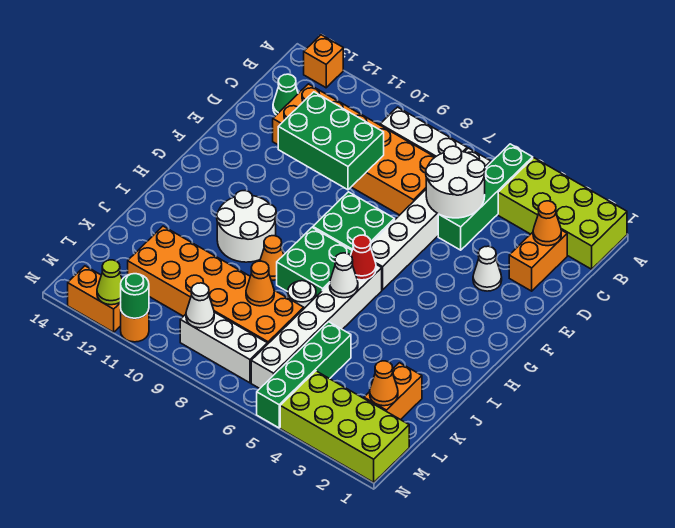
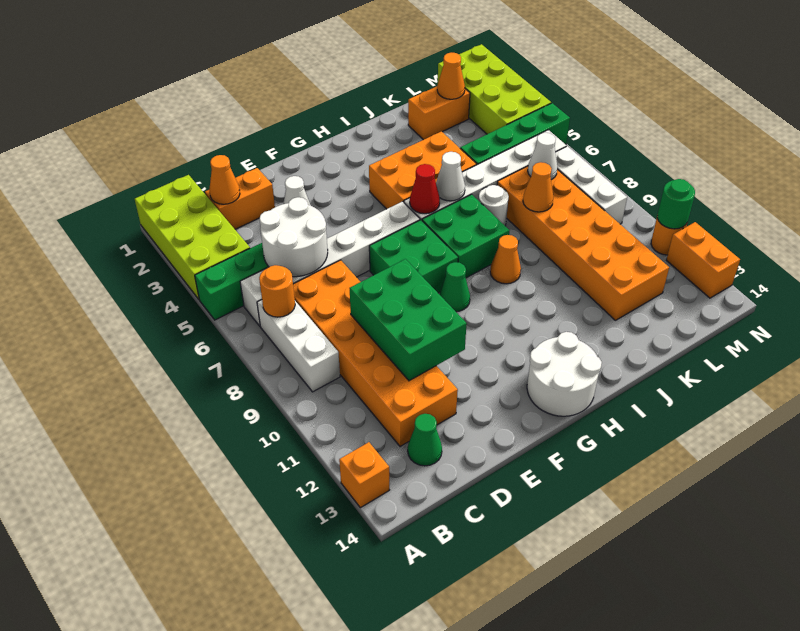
none -> orange 1x1 round brick [259,265,295,317]
none -> green 1x1 cone [439,262,470,312]
none -> orange 2x3 brick [369,131,477,209]
white 2x2 round brick [217,191,276,262] -> white 2x2 round brick moved to [527,332,602,416]
white 1x1 cone [186,283,214,328] -> white 1x1 cone moved to [528,133,557,180]
lime 1x1 cone [97,260,122,305] -> none

